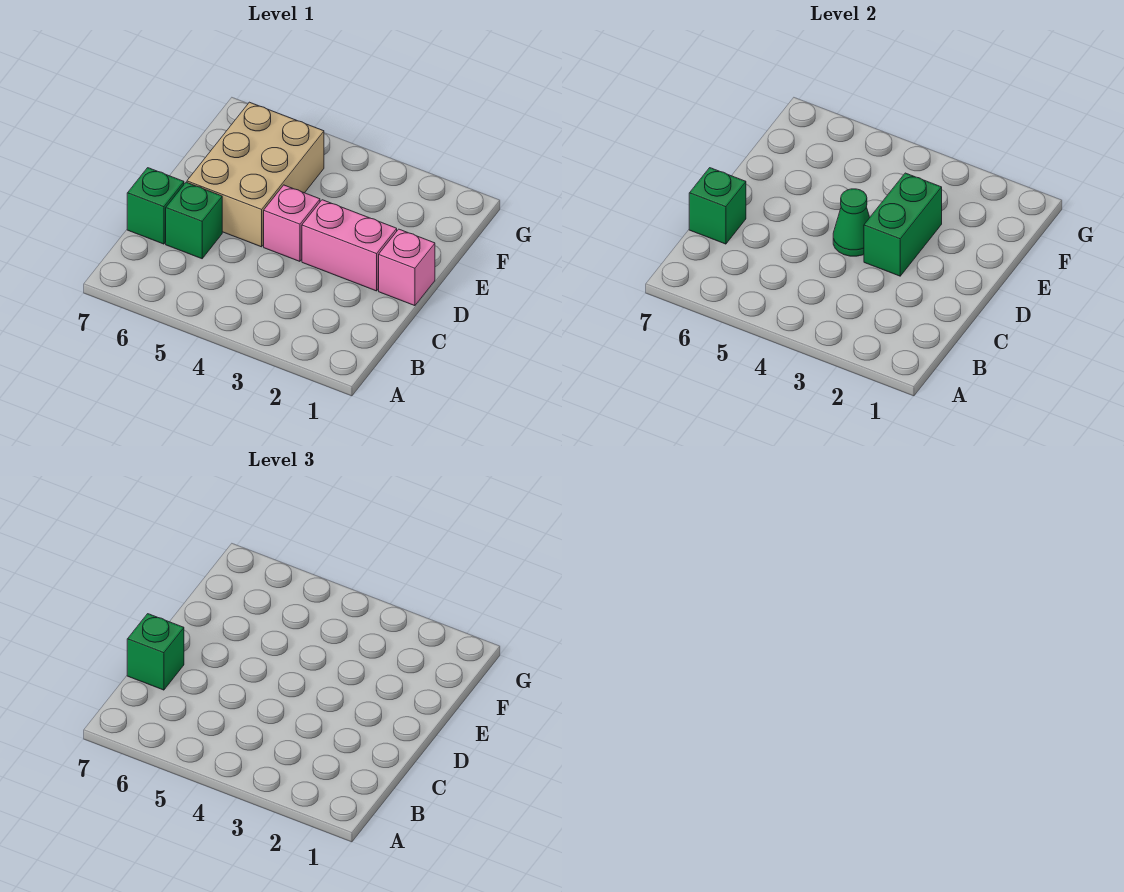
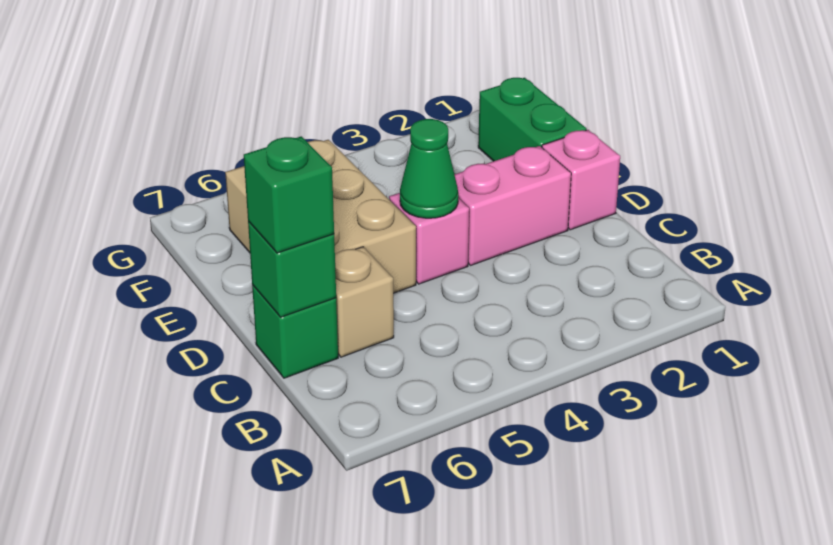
green 1x1 brick [166,182,222,259] -> tan 1x1 brick [335,247,394,357]
green 1x2 brick [864,173,942,276] -> green 1x2 brick moved to [478,78,587,161]

